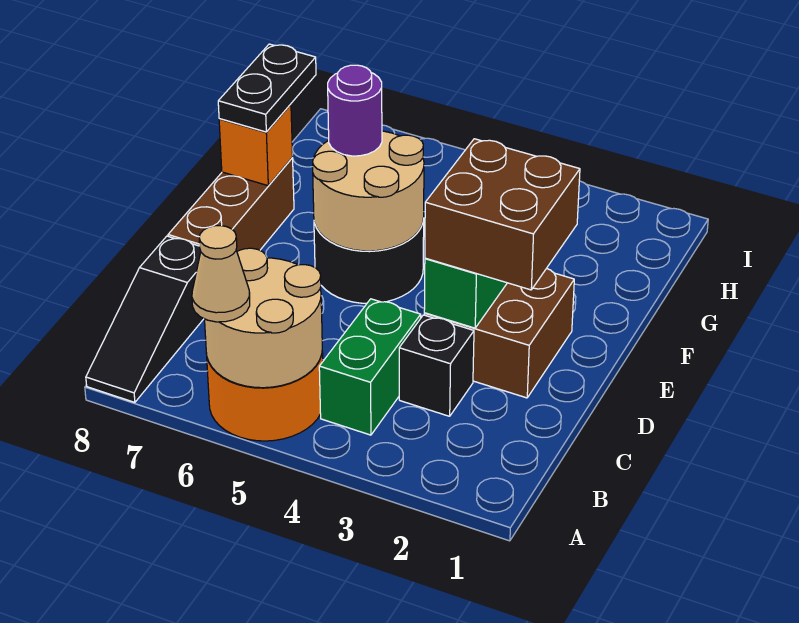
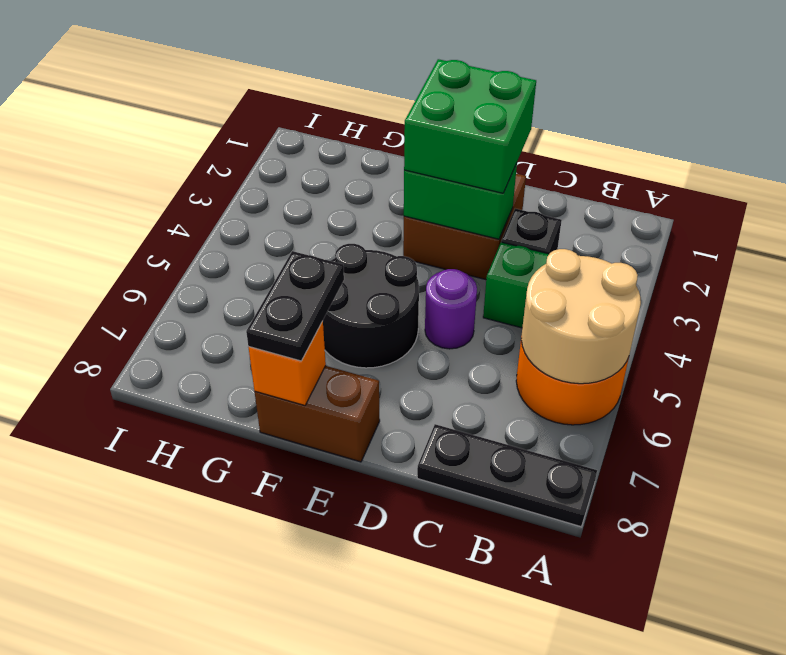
tan 1x1 cone [192,226,250,322] -> none
black 1x3 slope [86,236,204,402] -> black 1x3 plate [417,424,597,527]
brown 2x2 brick [425,139,580,290] -> green 2x2 brick [404,59,536,193]
brown 1x3 brick [168,158,294,251] -> brown 1x2 brick [255,366,380,462]
tan 2x2 round brick [313,131,424,251] -> none
purple 1x1 round brick [328,65,382,156] -> purple 1x1 round brick moved to [425,269,477,349]
black 1x2 plate [218,44,316,132] -> black 1x2 plate turned to [246,251,344,361]

